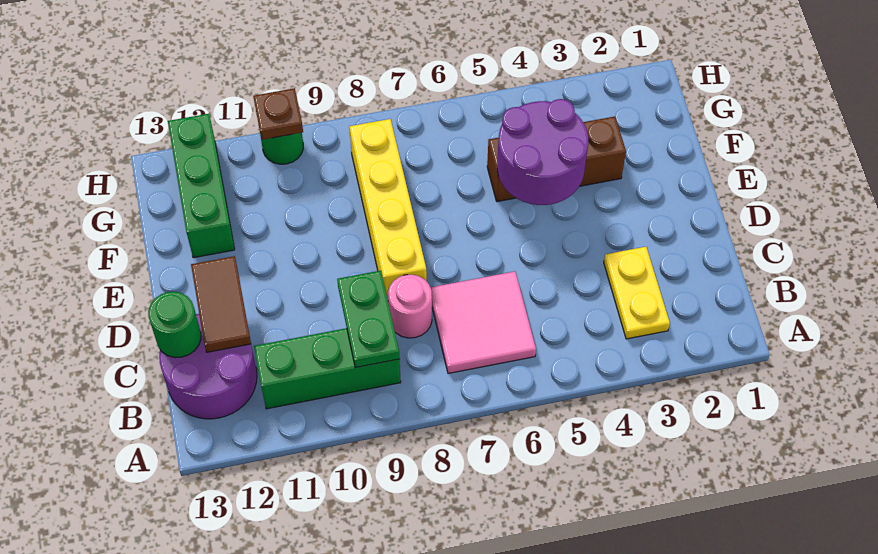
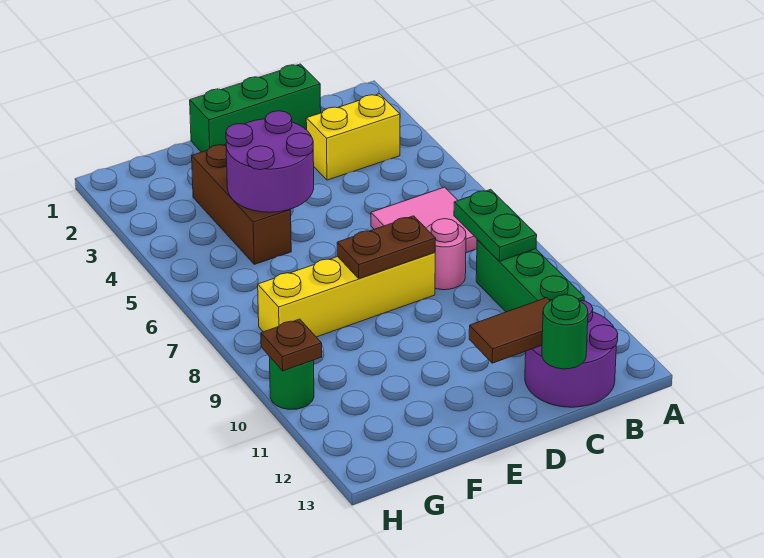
yellow 1x2 plate [604,247,670,339] -> yellow 1x2 brick [306,94,400,180]
green 1x2 plate [337,271,400,368] -> green 1x2 plate turned to [454,189,537,261]
none -> brown 1x2 plate [337,216,436,279]
green 1x3 brick [168,114,235,258] -> green 1x3 brick moved to [190,64,321,152]

